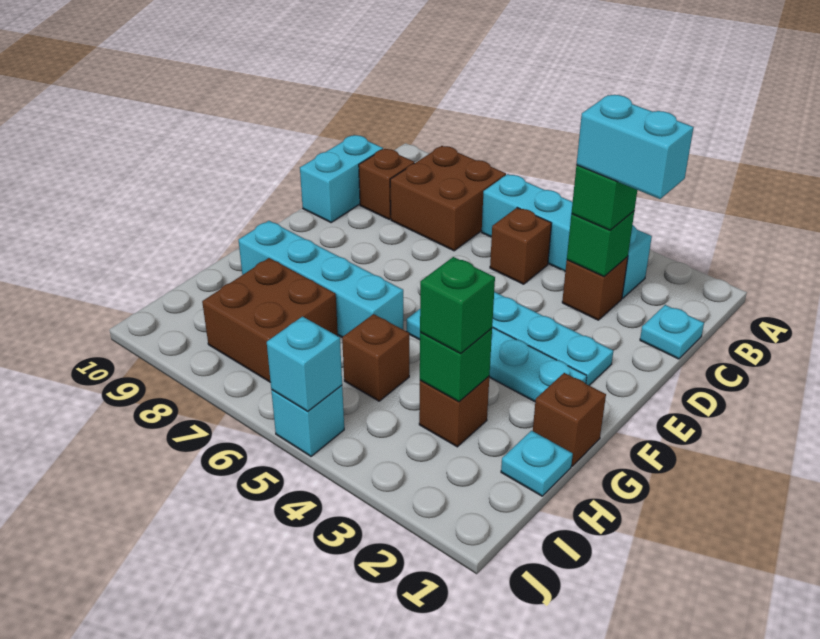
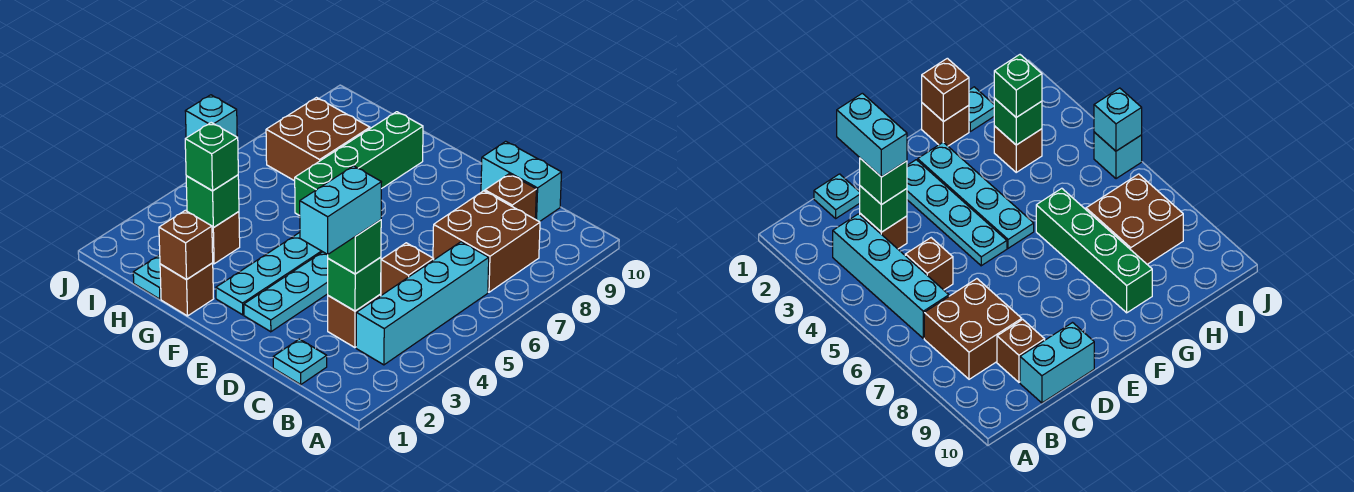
cyan 1x4 brick [239,221,403,337] -> green 1x4 brick [295,112,423,216]
brown 1x1 brick [342,314,409,401] -> brown 1x1 brick moved to [159,210,213,280]

